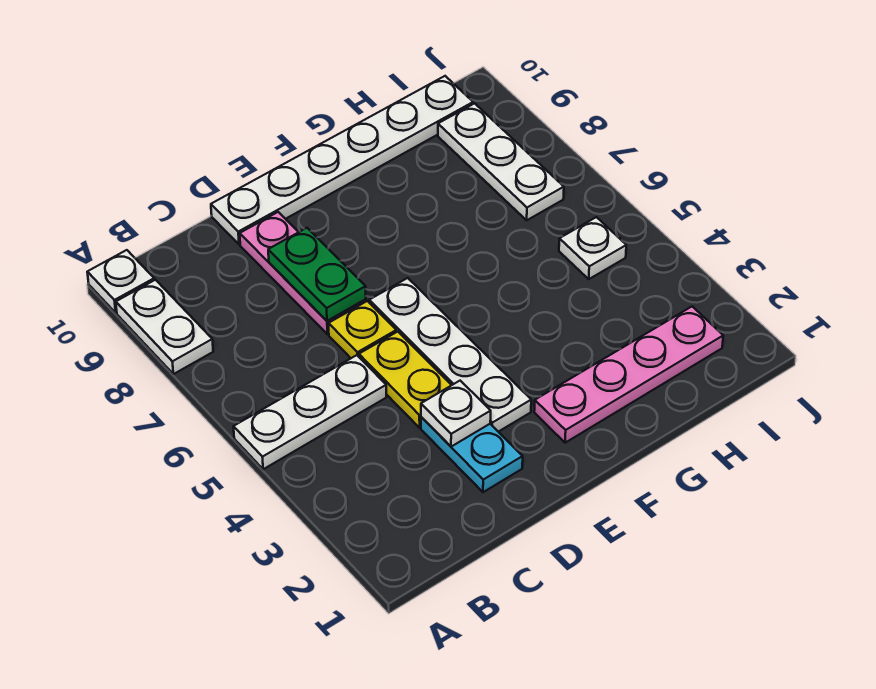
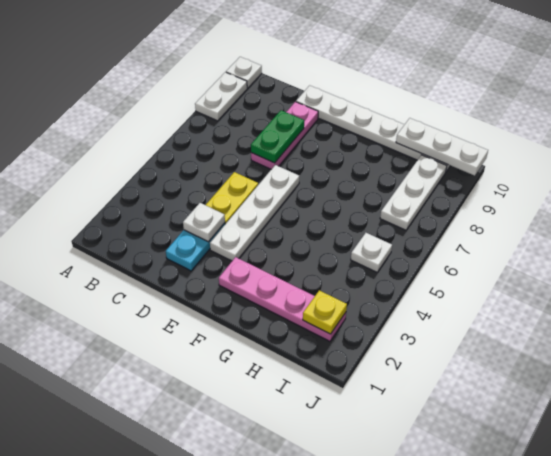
white 1x3 plate [234,355,386,469] -> white 1x3 plate moved to [396,118,488,176]
yellow 1x1 plate [329,301,396,358] -> yellow 1x1 plate moved to [303,290,347,334]

